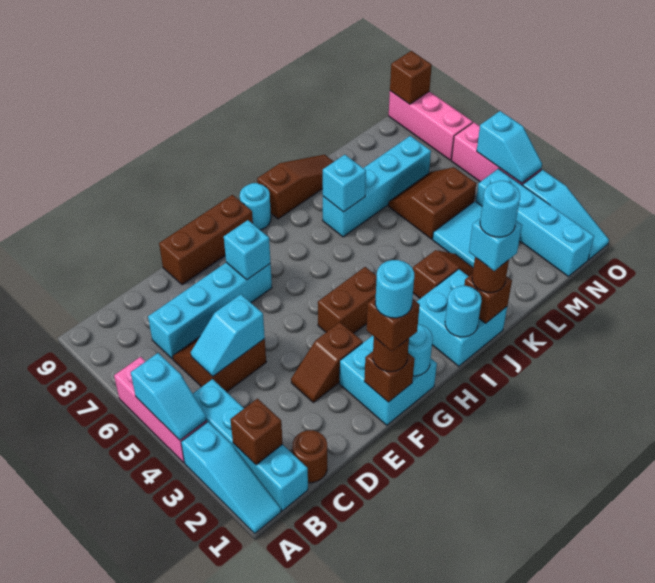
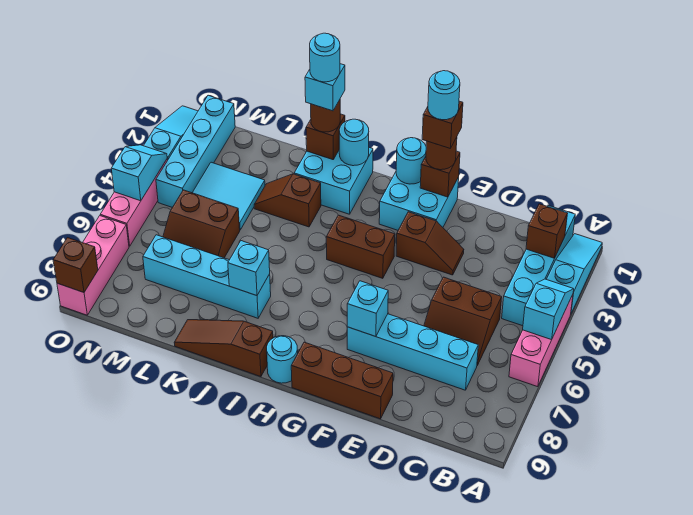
brown 1x1 round brick [292,430,327,483] -> none
cyan 1x2 slope [191,294,265,376] -> none

